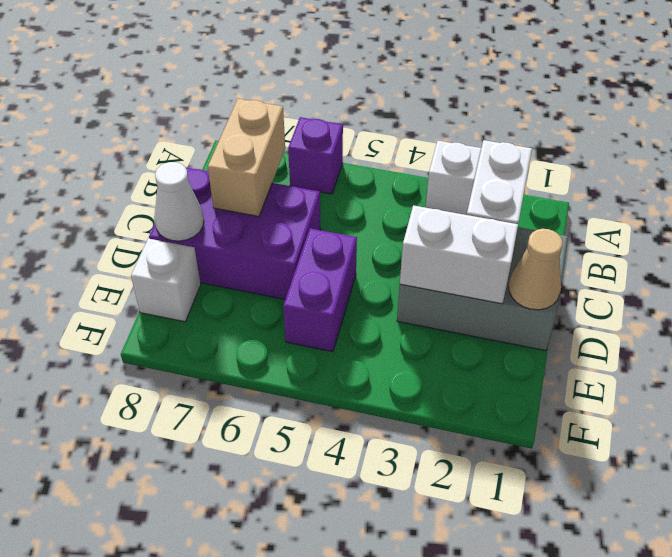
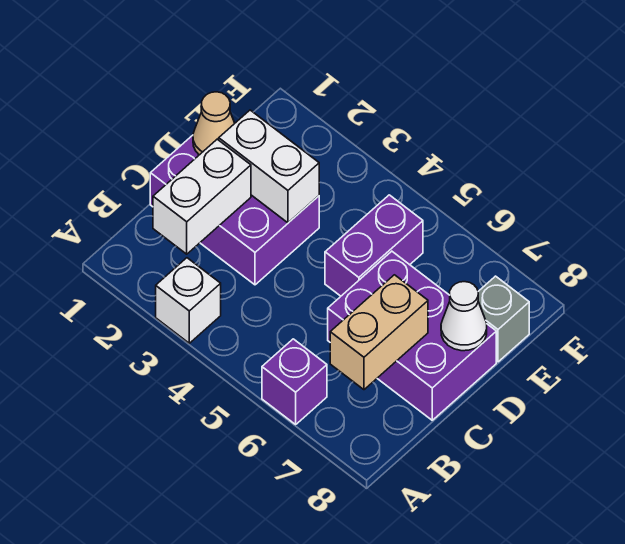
grey 2x3 brick [397,227,568,351] -> purple 2x3 brick [150,135,319,285]
white 1x1 brick [131,239,201,322] -> grey 1x1 brick [478,276,529,362]

